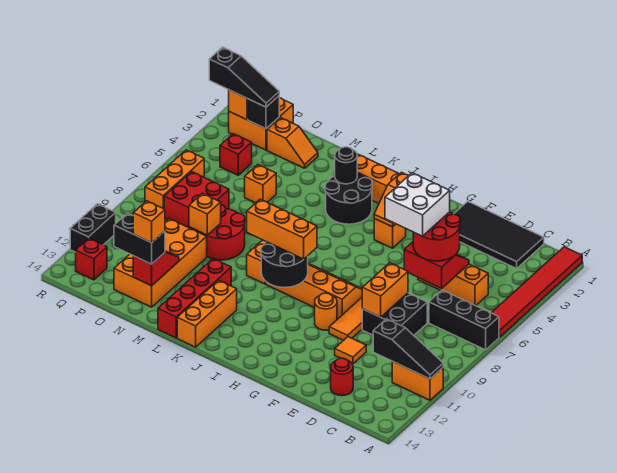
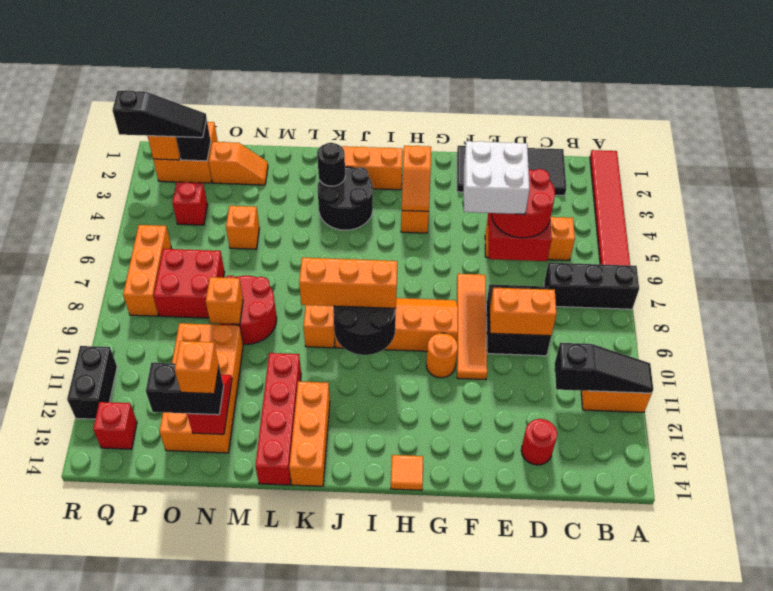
orange 1x2 brick [362,263,408,317] -> orange 1x2 brick turned to [490,288,556,336]
orange 1x1 tile [335,337,366,364] -> orange 1x1 tile moved to [391,455,423,490]

